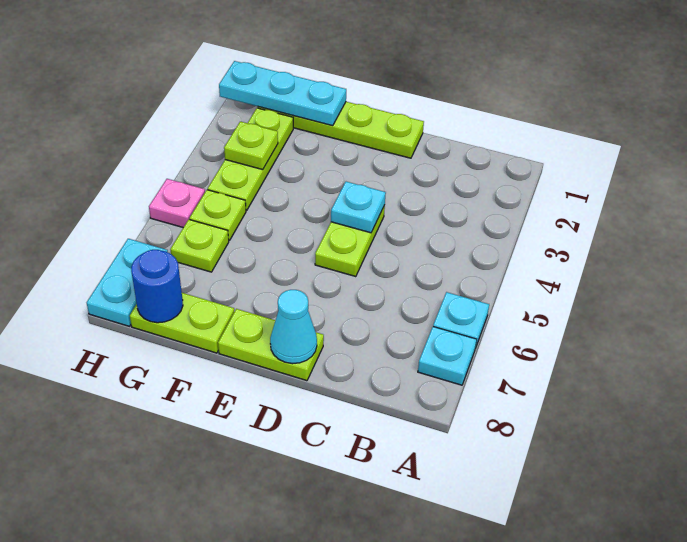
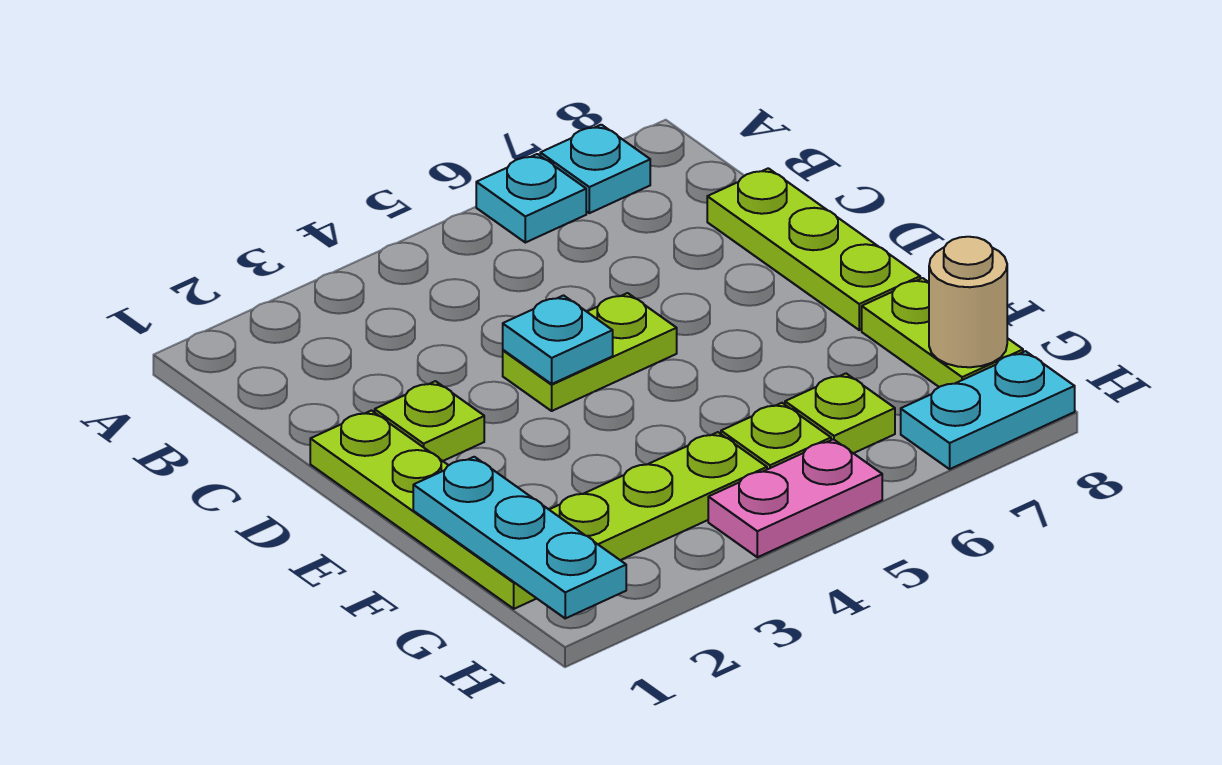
lime 1x2 plate [218,309,324,381] -> lime 1x3 plate [707,168,920,330]
cyan 1x1 cone [270,290,317,364] -> none
lime 1x1 plate [224,122,278,170] -> lime 1x1 plate moved to [375,381,484,461]
blue 1x1 round brick [131,250,183,323] -> tan 1x1 round brick [929,237,1007,367]
pink 1x1 plate [149,179,205,228] -> pink 1x2 plate [708,439,882,557]

